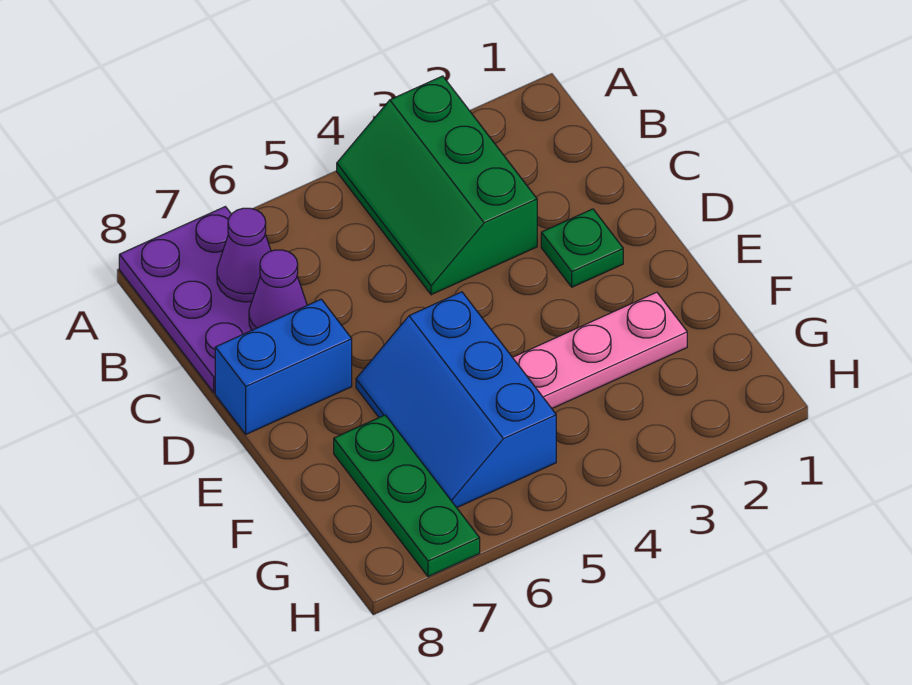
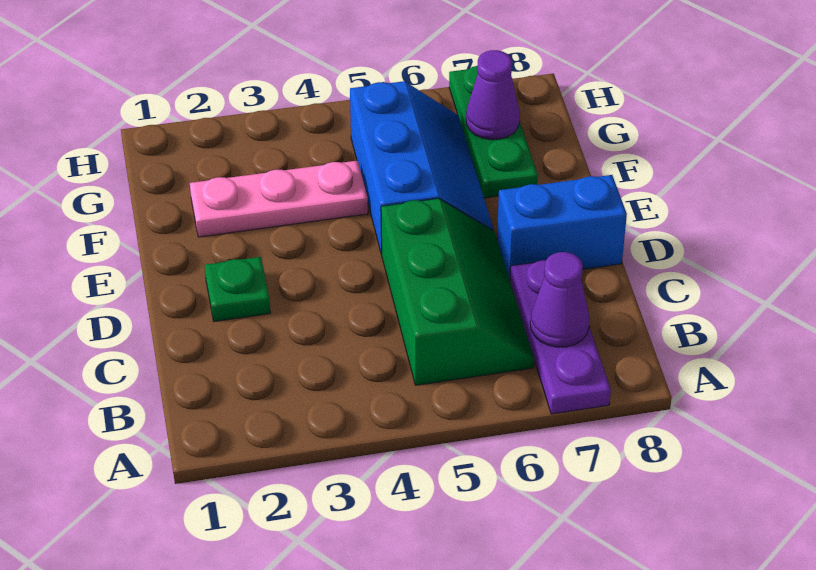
green 2x3 slope [337,76,537,295] -> green 2x3 slope moved to [381,198,534,385]
purple 2x3 plate [119,207,252,393] -> purple 1x3 plate [510,260,611,414]
purple 1x1 cone [249,250,307,330] -> purple 1x1 cone moved to [466,50,520,140]

